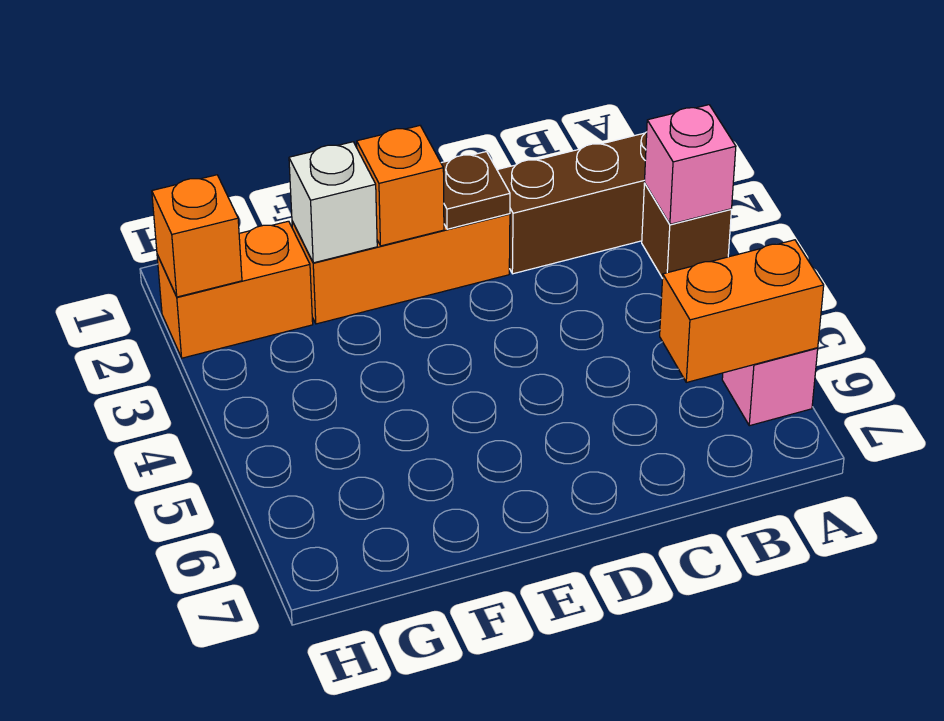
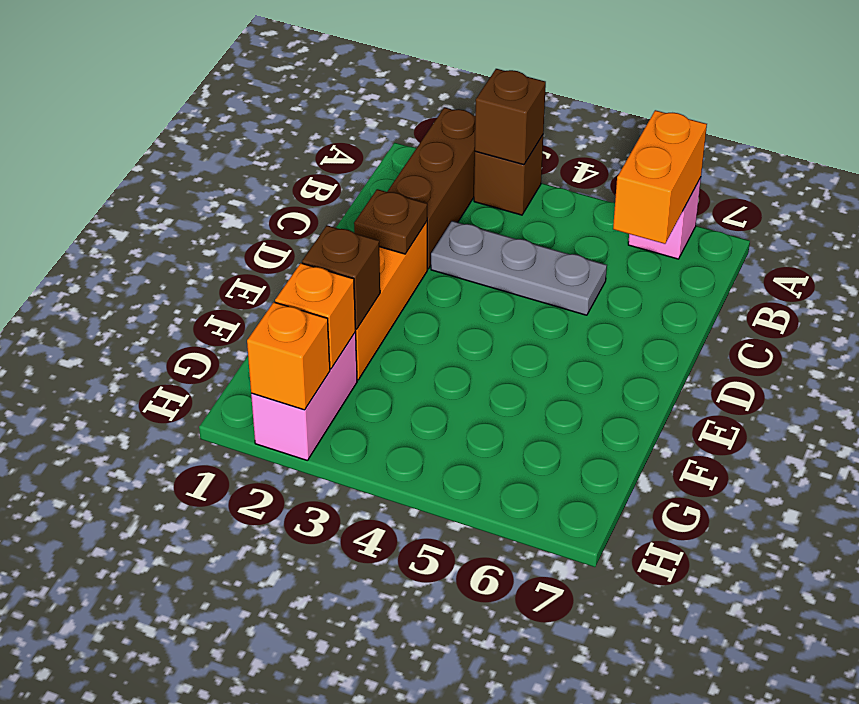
pink 1x1 brick [645,105,736,224] -> brown 1x1 brick [475,69,546,165]
none -> grey 1x3 plate [431,221,607,315]
orange 1x1 brick [357,126,444,246] -> orange 1x1 brick moved to [275,263,356,369]
white 1x1 brick [289,142,377,263] -> brown 1x1 brick [302,225,380,329]
orange 1x2 brick [157,221,313,358] -> pink 1x2 brick [251,332,357,461]

